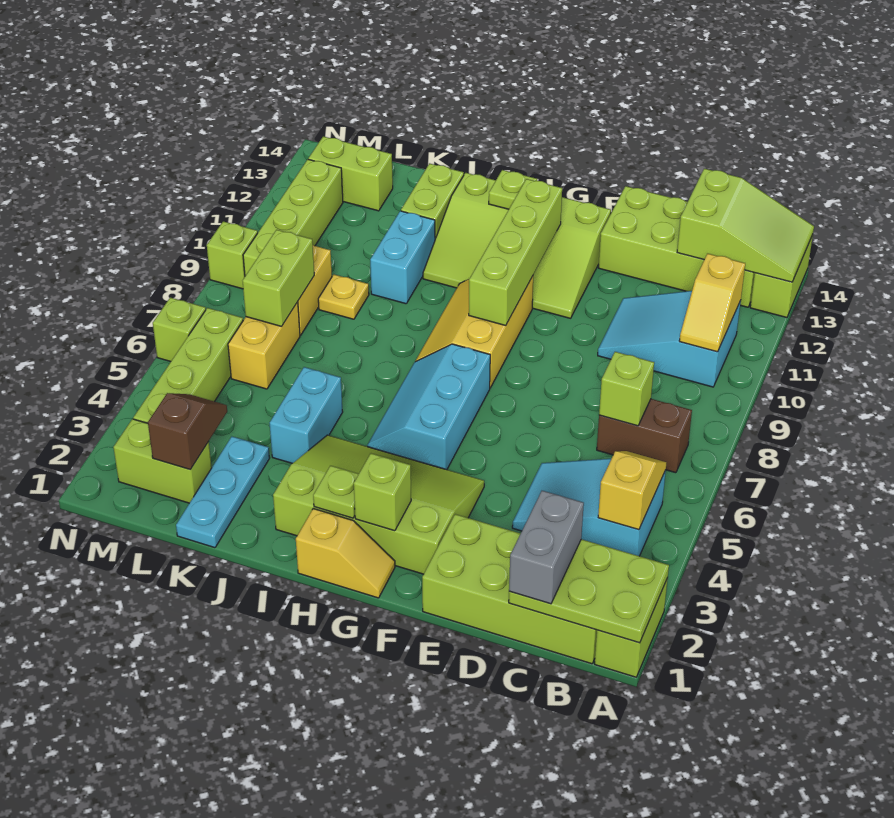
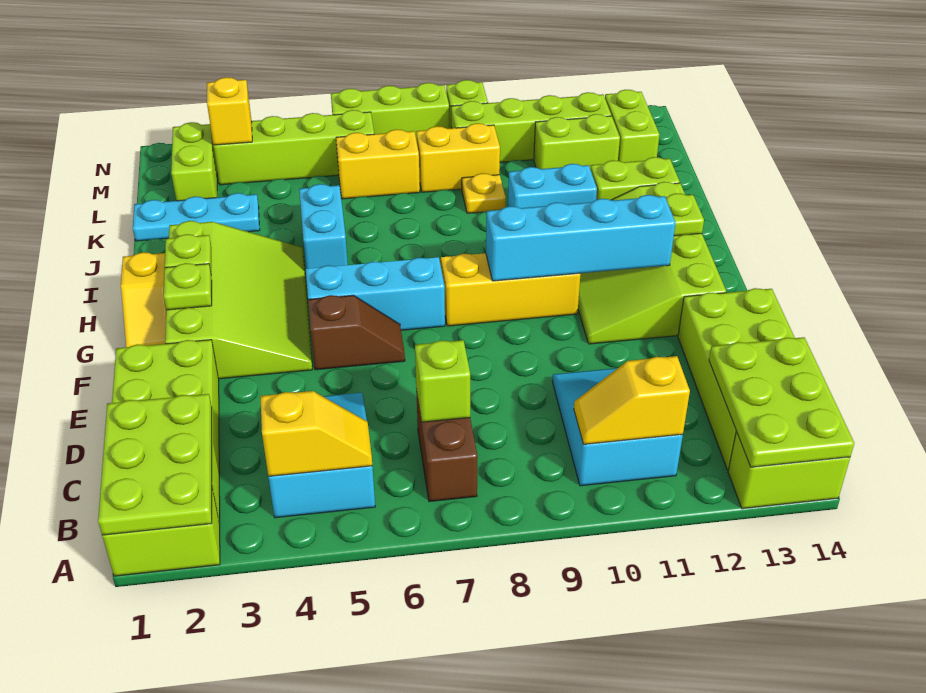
lime 2x3 slope [677,169,814,282] -> lime 2x3 plate [709,337,854,467]
grey 1x2 brick [509,491,584,604] -> none
lime 1x1 brick [354,453,411,531] -> lime 1x1 plate [164,263,212,310]
lime 1x4 brick [469,179,562,325] -> cyan 1x4 brick [486,195,676,281]
cyan 1x2 brick [270,367,343,463] -> cyan 1x2 brick turned to [299,184,348,269]
brown 1x2 slope [148,393,227,469] -> brown 1x2 slope moved to [308,295,405,370]
lime 1x2 brick [243,230,314,326] -> lime 1x2 brick moved to [534,114,620,169]
none -> yellow 1x1 brick [207,77,252,145]
lime 1x1 brick [153,297,206,362] -> lime 1x3 brick [331,83,449,141]

